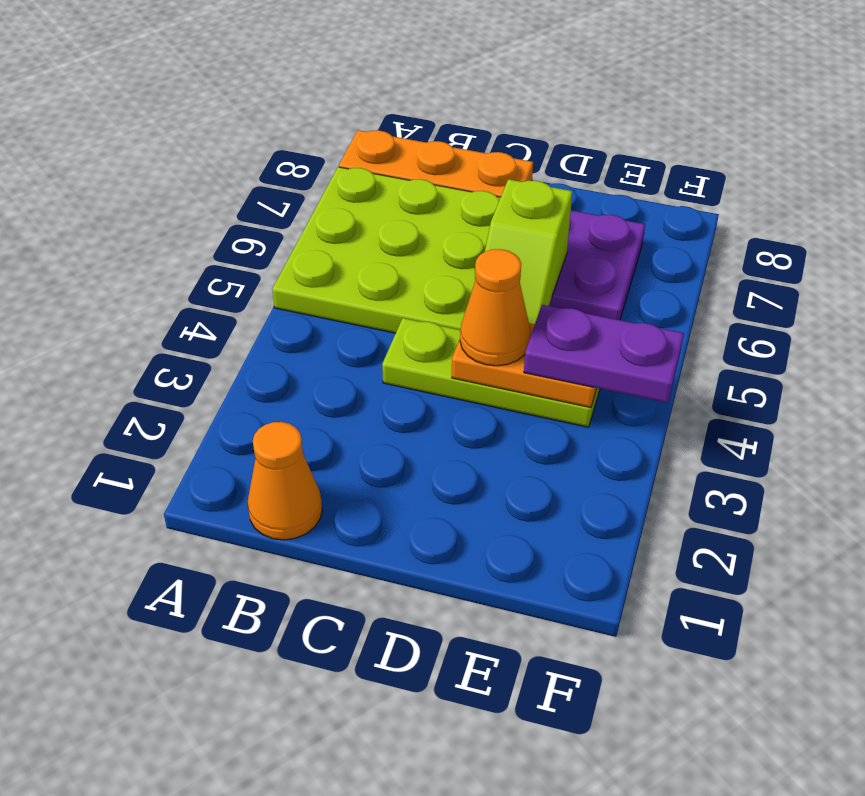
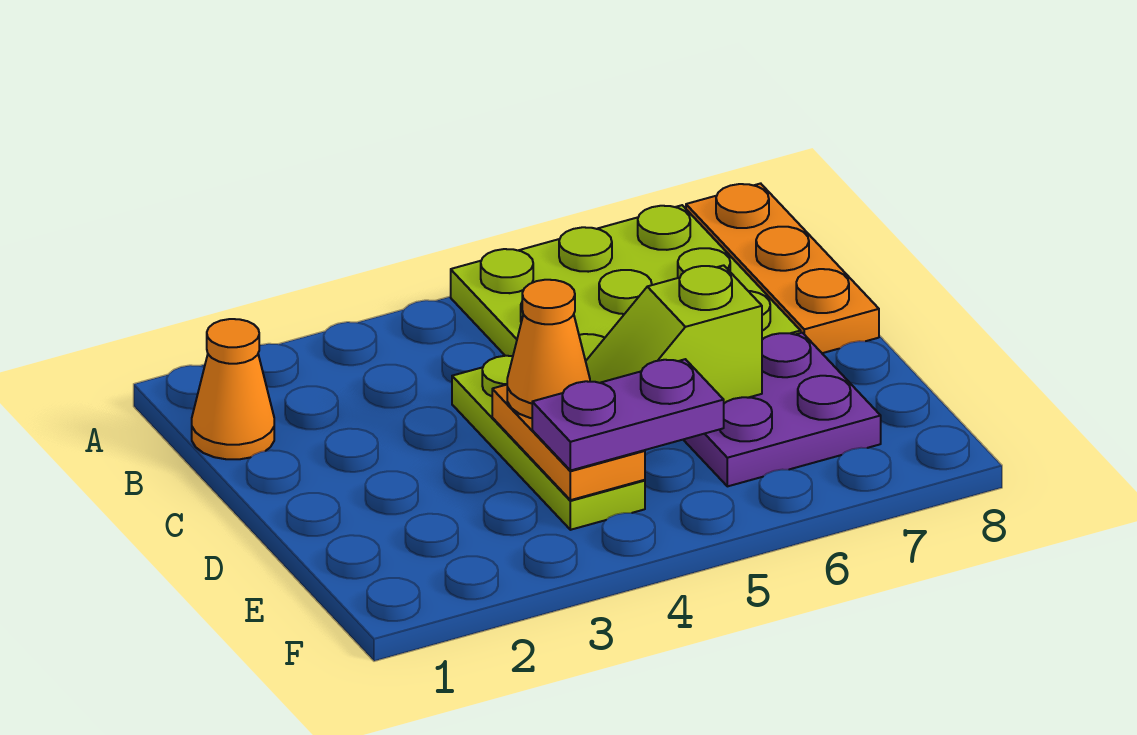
purple 1x2 plate [524,305,684,403] -> purple 1x2 plate turned to [532,359,724,471]

